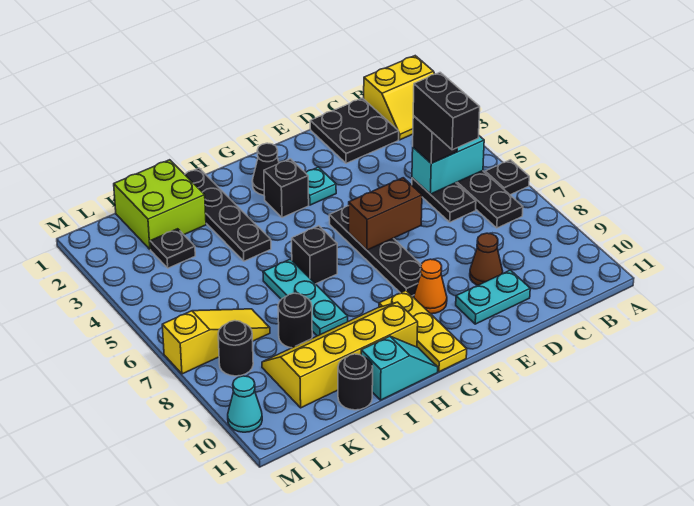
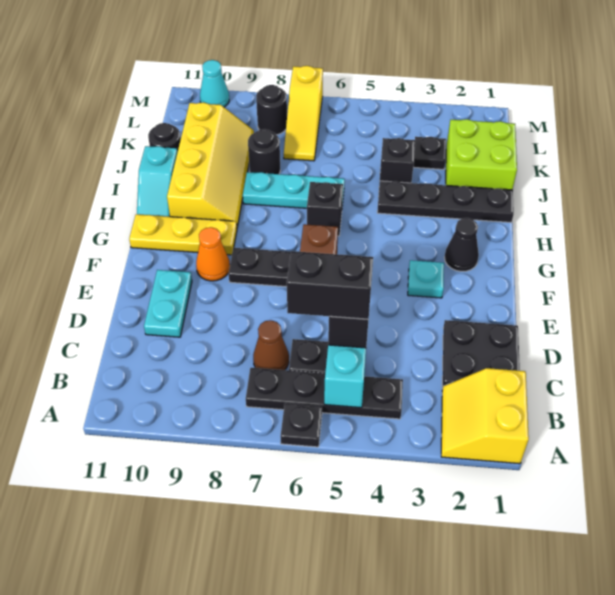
brown 1x1 cone [470,233,503,285] -> brown 1x1 cone moved to [253,320,289,370]
black 1x1 brick [264,159,309,218] -> black 1x1 brick moved to [380,138,415,183]

